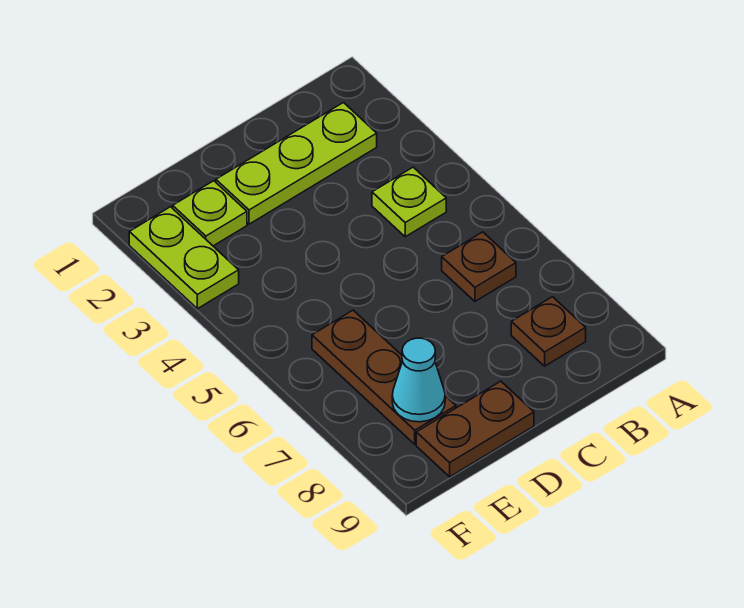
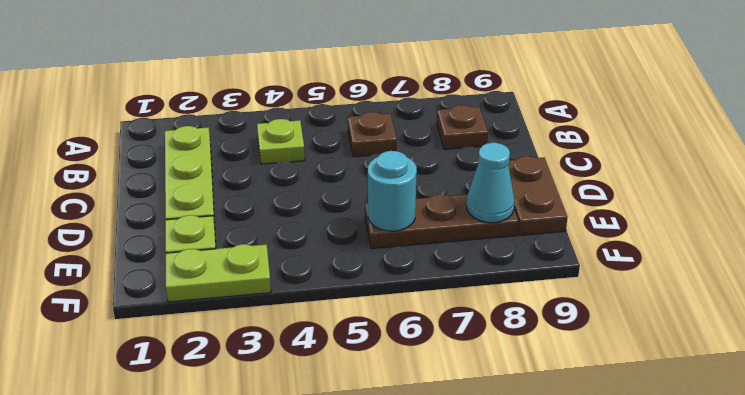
none -> cyan 1x1 round brick [368,151,417,231]

